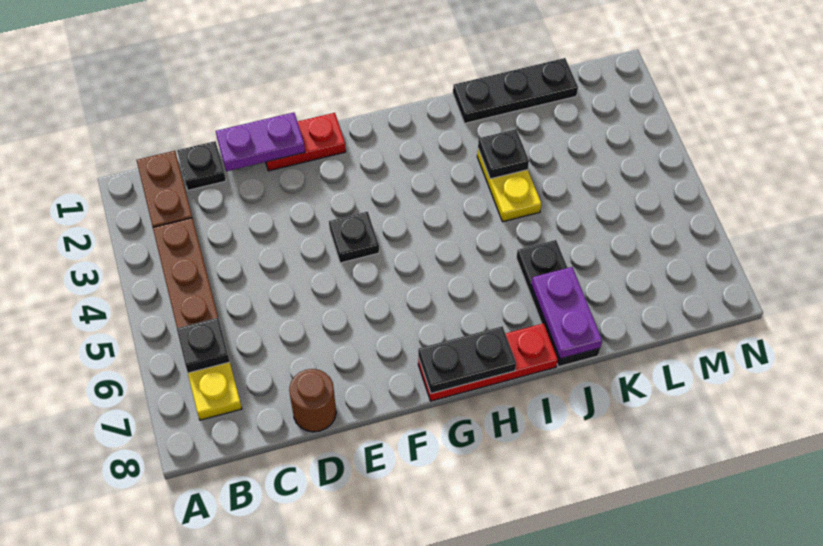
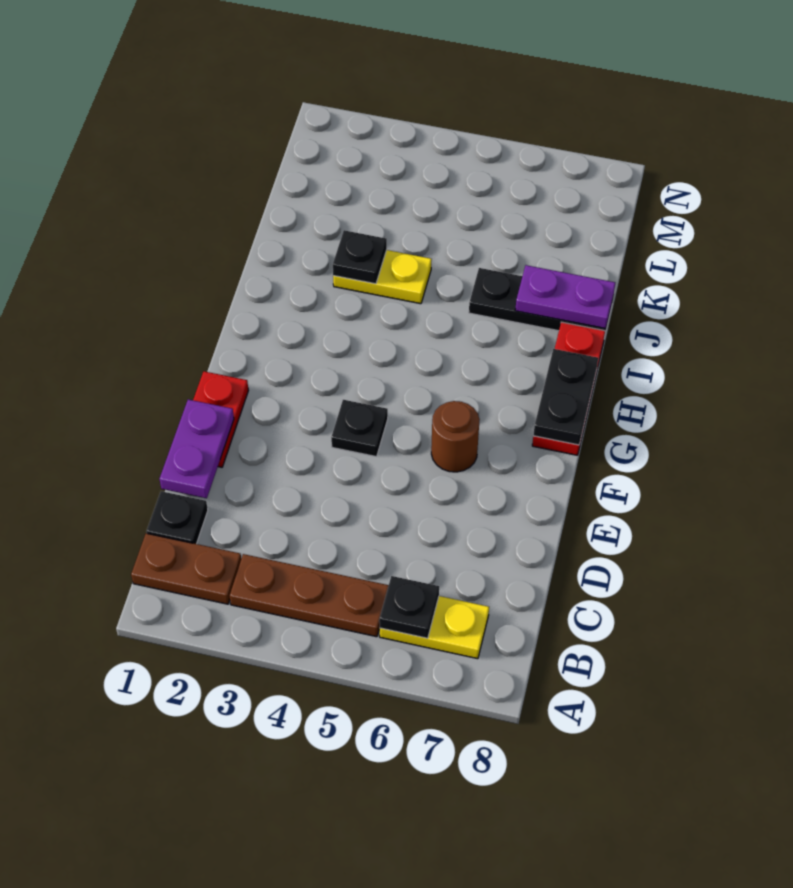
brown 1x1 round brick [289,369,336,432] -> brown 1x1 round brick moved to [431,401,480,472]
black 1x3 plate [453,58,578,123] -> none

